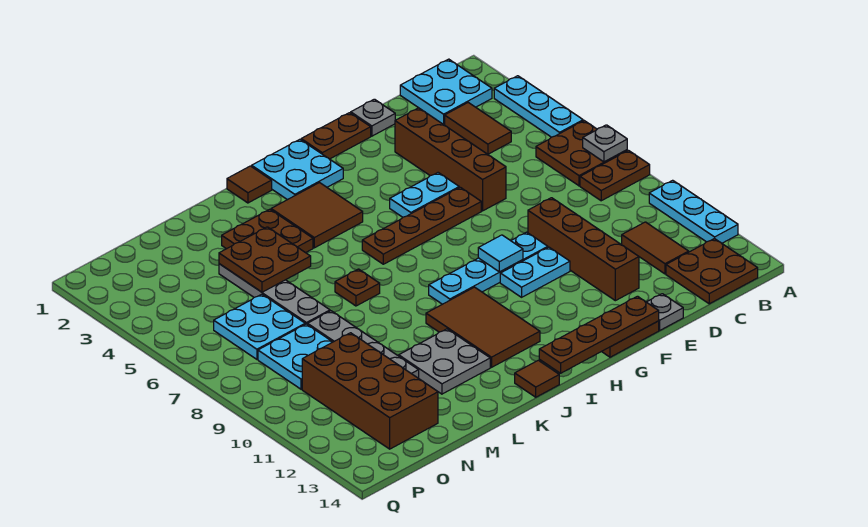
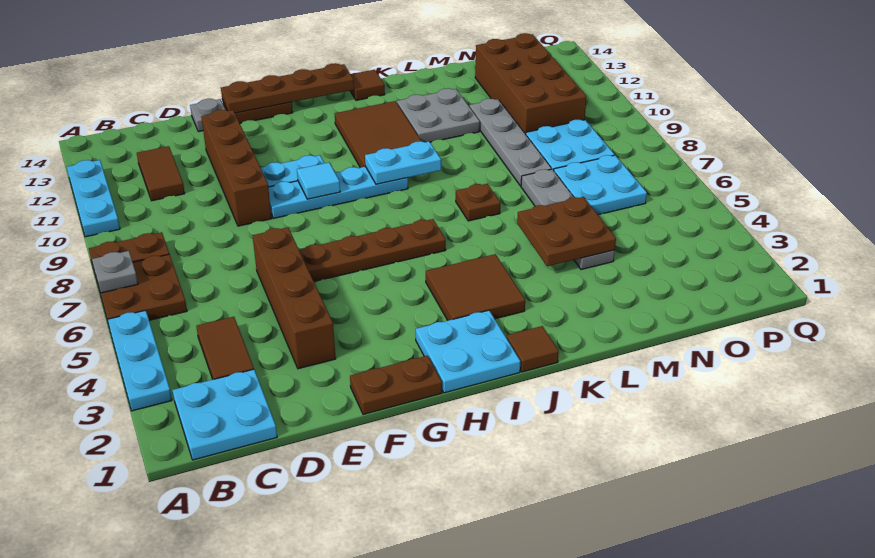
brown 2x2 plate [666,238,758,304] -> none
grey 1x1 plate [351,99,395,136] -> none
cyan 1x2 plate [390,173,459,217] -> cyan 1x2 plate moved to [365,141,441,184]
brown 2x2 plate [222,209,313,253] -> none

